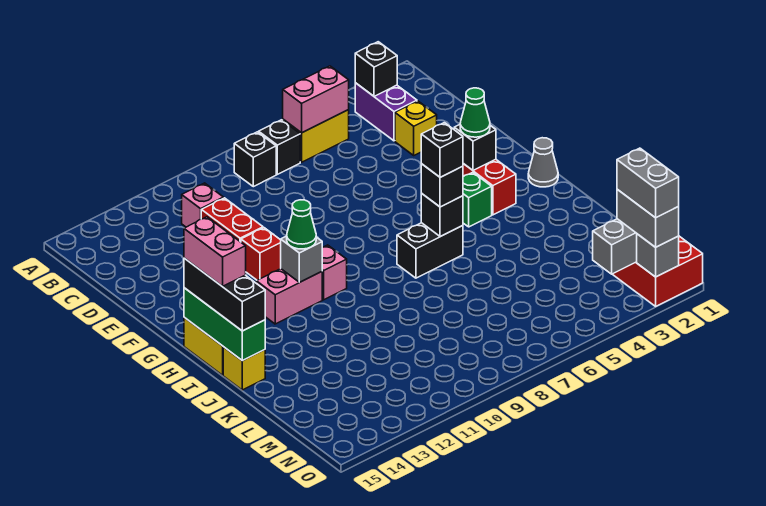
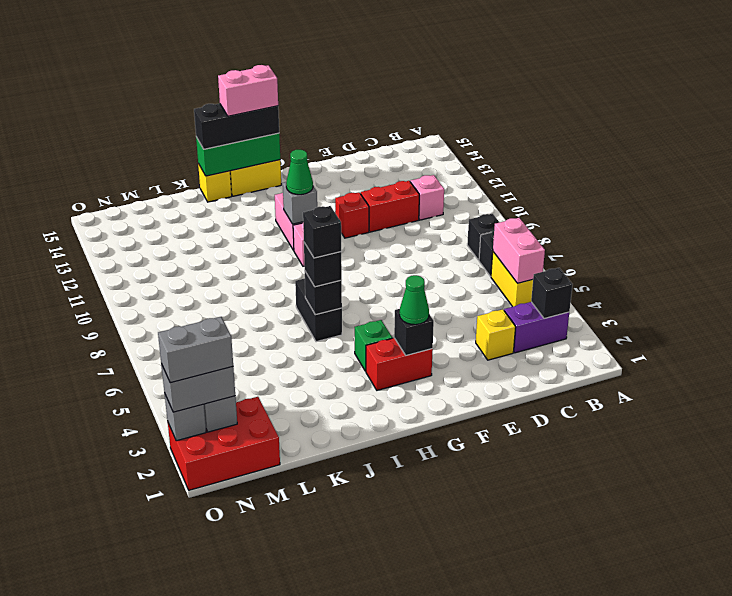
grey 1x1 cone [528,138,558,187] -> none

